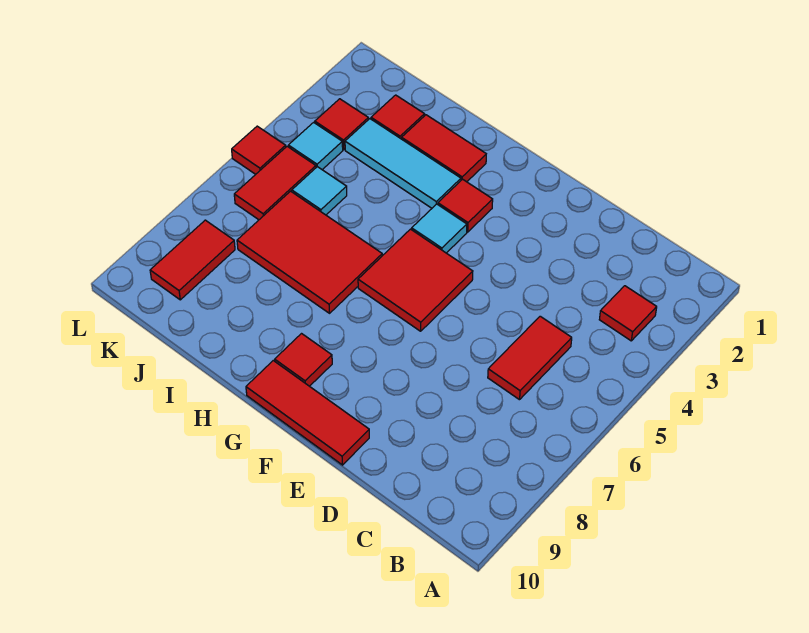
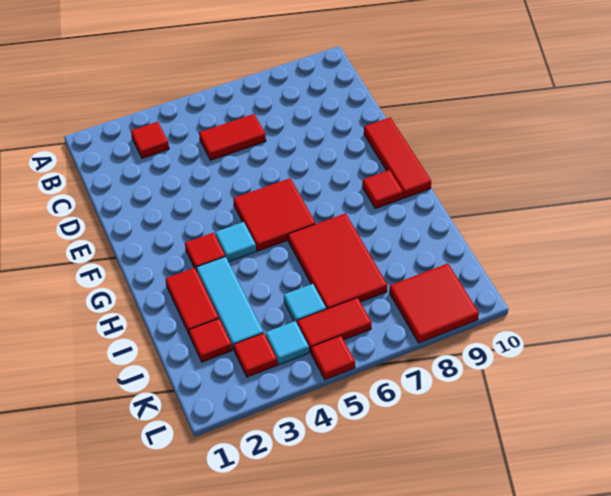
red 1x2 tile [150,220,235,300] -> red 2x2 tile [389,264,479,343]

